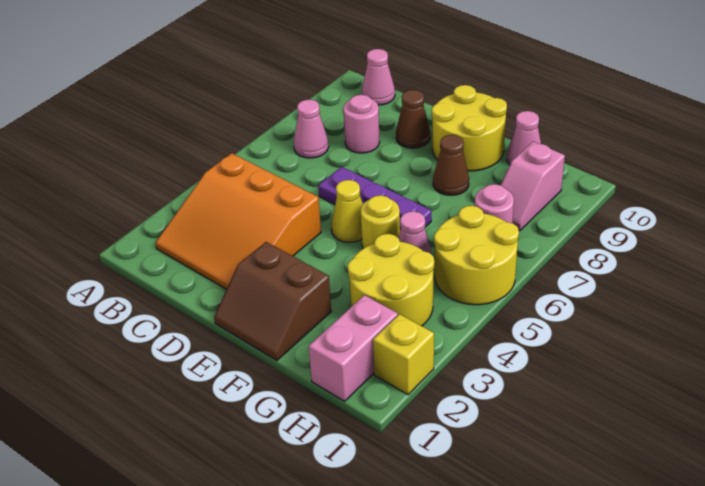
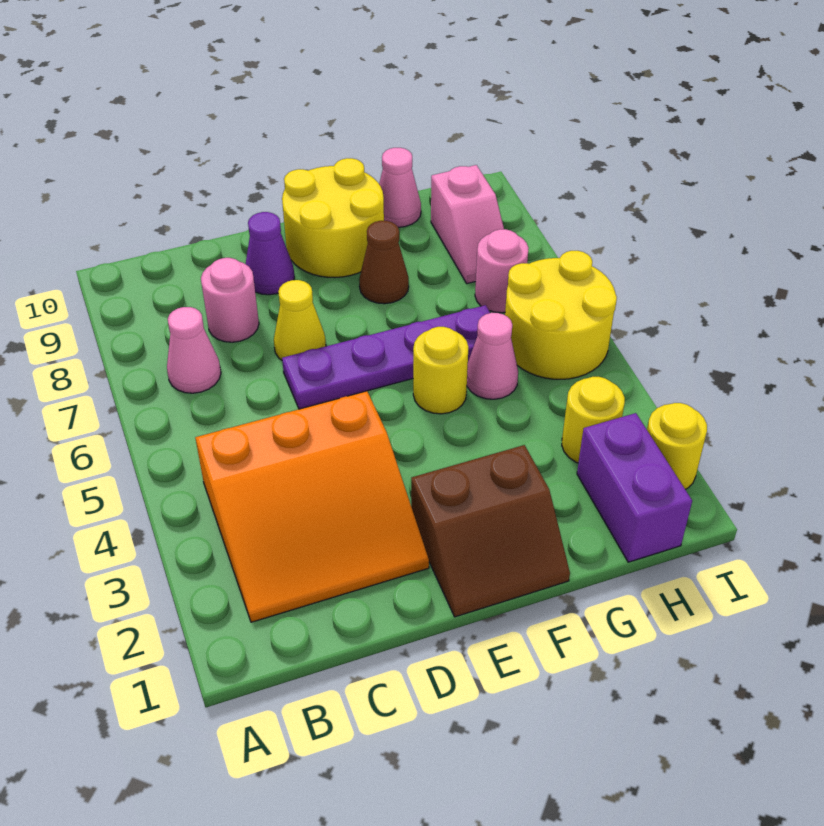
pink 1x1 cone [362,49,395,105] -> none
purple 1x3 plate [318,167,431,230] -> purple 1x4 plate [282,305,490,409]
brown 1x1 cone [396,90,430,148] -> purple 1x1 cone [246,212,294,295]
yellow 1x1 cone [331,180,363,242] -> yellow 1x1 cone moved to [274,280,326,360]
yellow 2x2 round brick [348,234,434,326] -> yellow 1x1 round brick [562,377,625,463]
pink 1x2 brick [309,295,398,401] -> purple 1x2 brick [577,413,692,562]
yellow 1x1 brick [373,314,434,395] -> yellow 1x1 round brick [647,403,707,489]

